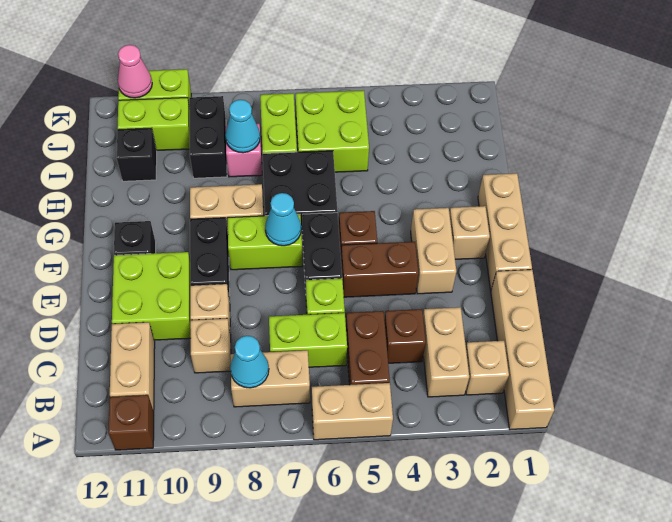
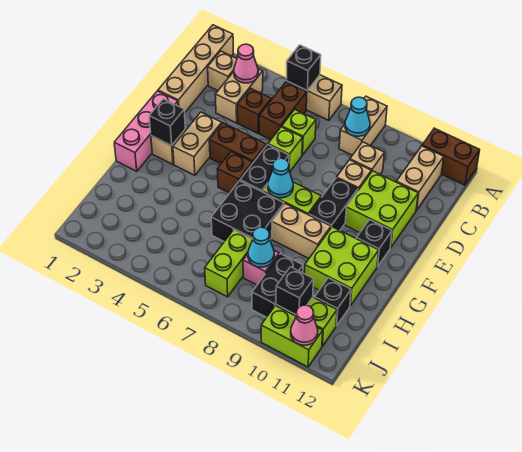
none -> black 1x1 brick [286,45,321,90]
brown 1x1 brick [109,395,154,450] -> brown 1x2 brick [422,128,480,185]
none -> pink 1x1 cone [234,44,258,83]
tan 1x2 brick [230,350,310,407] -> tan 1x2 brick turned to [339,96,387,155]
lime 1x2 brick [269,313,347,367] -> lime 1x1 brick [282,110,316,155]
tan 1x3 brick [478,173,532,290] -> pink 1x3 brick [114,91,178,171]
none -> black 1x1 brick [149,99,185,146]
lime 2x2 brick [296,90,369,172] -> lime 2x2 brick moved to [305,227,379,306]
none -> black 1x1 brick [276,267,314,315]

